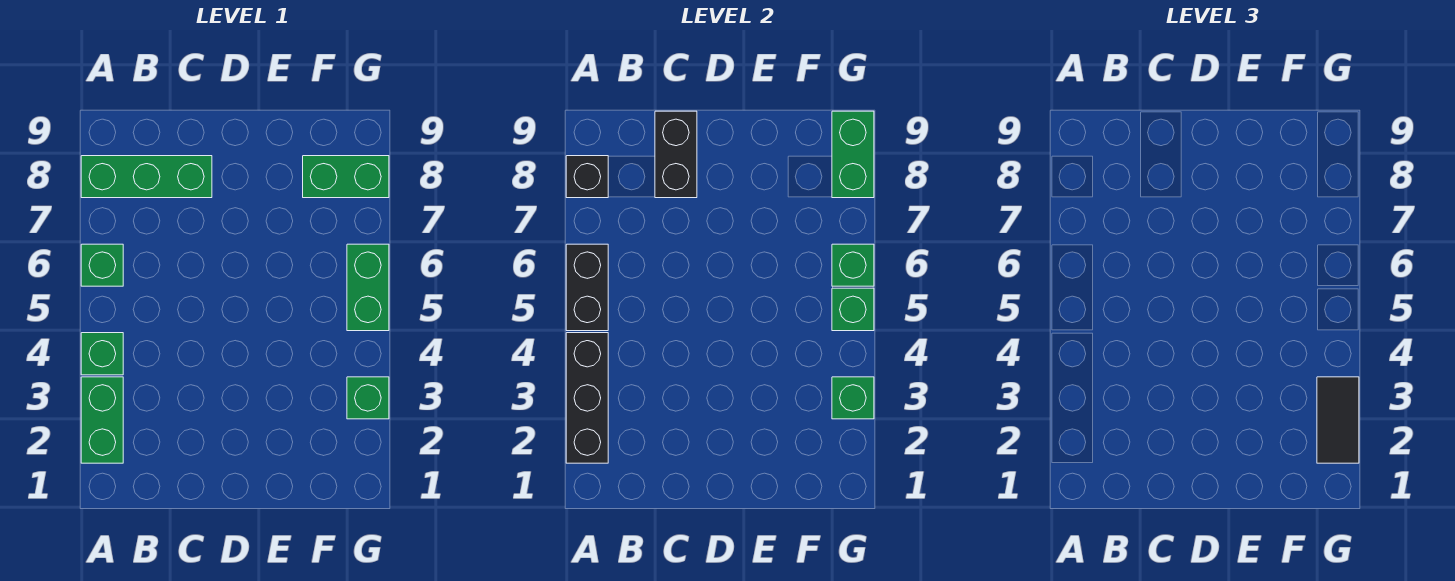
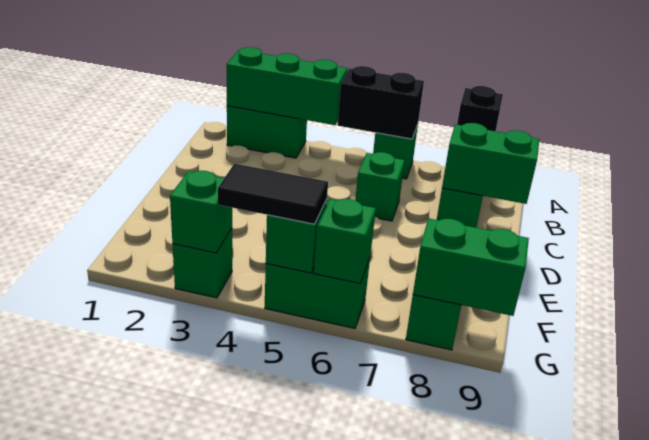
black 1x3 brick [566,333,608,463] -> green 1x3 brick [227,47,348,125]
green 1x1 brick [81,333,123,375] -> green 1x1 brick moved to [355,152,405,221]
black 1x2 brick [655,111,697,198] -> green 1x2 brick [442,123,539,204]
black 1x2 tile [1317,377,1359,463] -> black 1x2 tile moved to [218,164,328,224]

